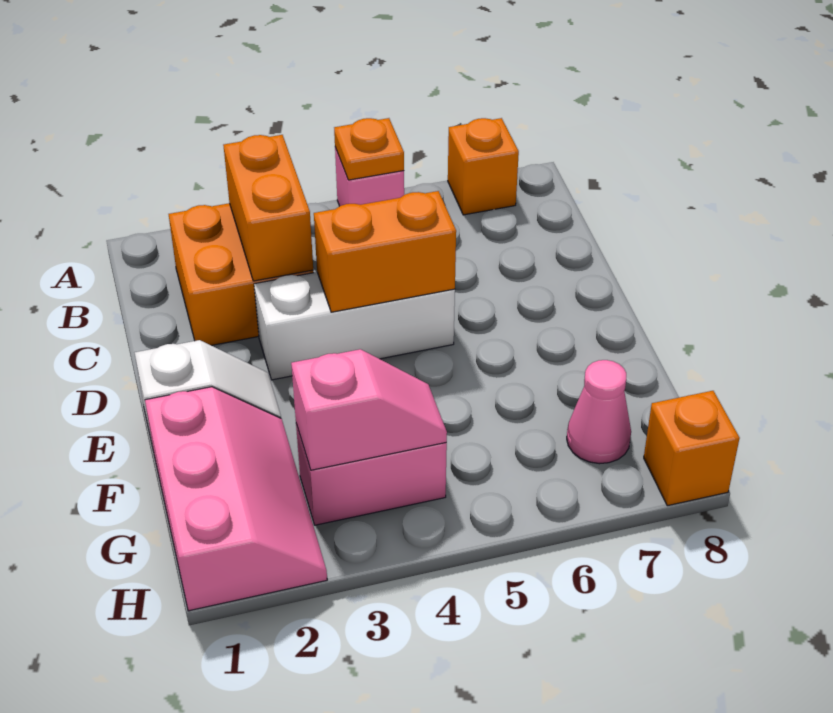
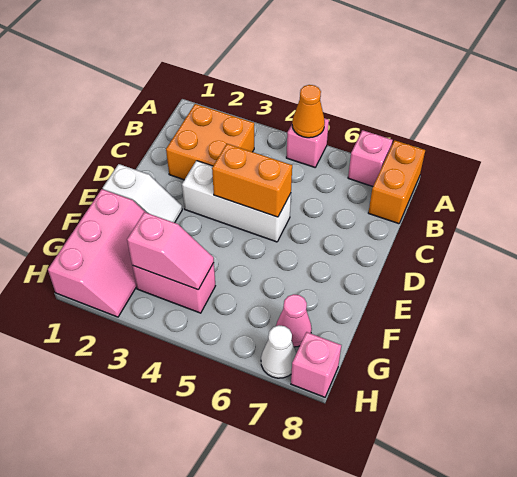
orange 1x1 plate [334,118,404,180] -> orange 1x1 cone [292,85,325,138]
orange 1x1 brick [448,118,519,215] -> pink 1x1 brick [348,130,393,186]
orange 1x2 brick [223,135,313,281] -> orange 1x2 brick moved to [368,140,425,224]
none -> white 1x1 cone [261,325,296,378]
orange 1x1 brick [644,391,740,506] -> pink 1x1 brick [291,332,341,397]

